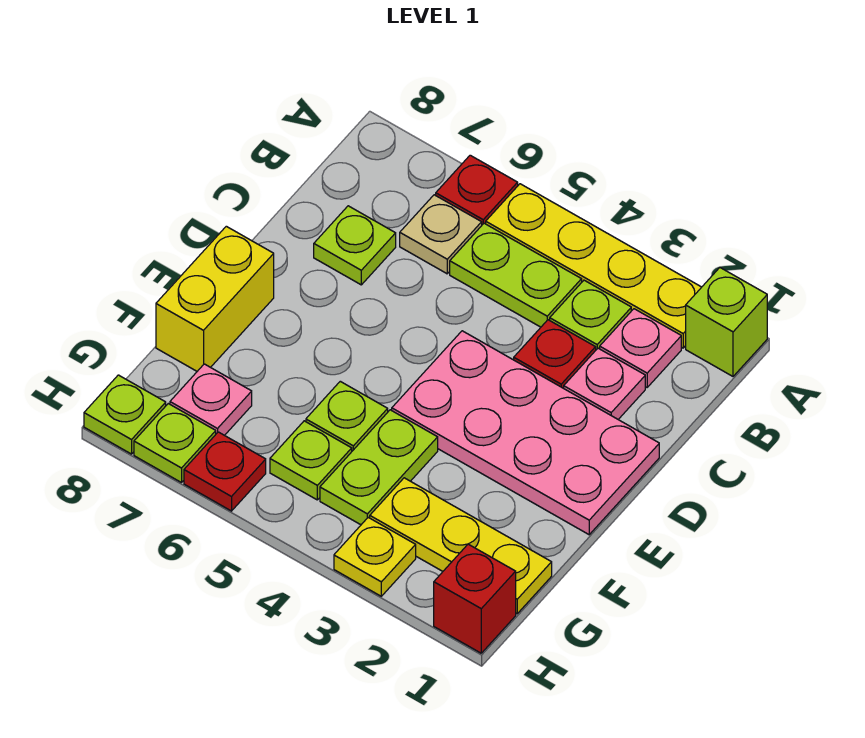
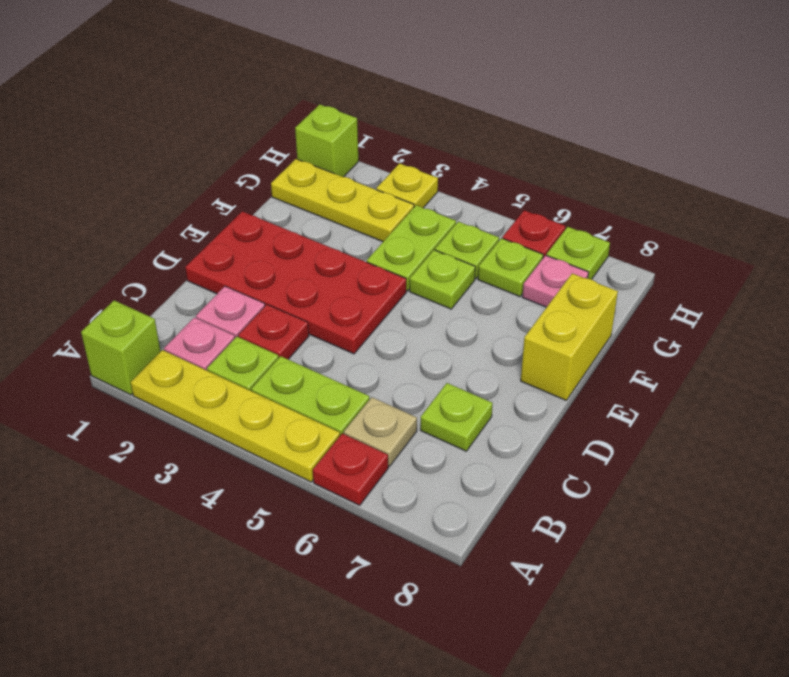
pink 2x4 plate [392,331,659,535] -> red 2x4 plate [185,211,406,354]
red 1x1 brick [434,544,516,653] -> lime 1x1 brick [295,104,358,177]
lime 1x1 plate [84,375,166,454] -> lime 1x1 plate moved to [478,238,543,297]

